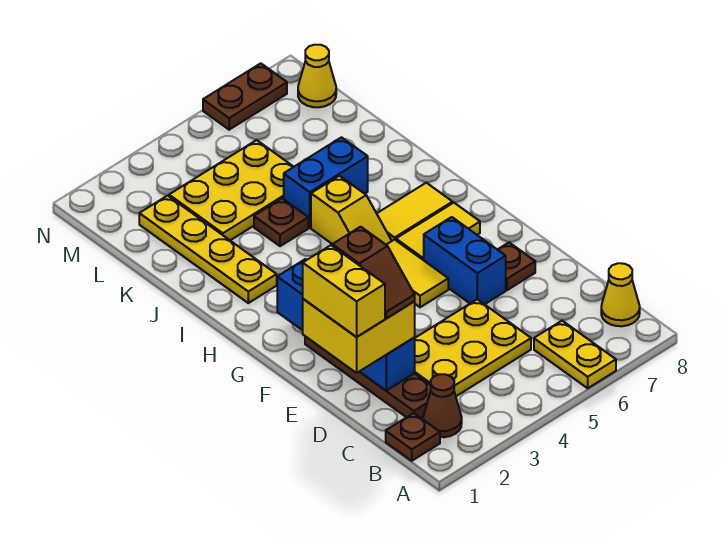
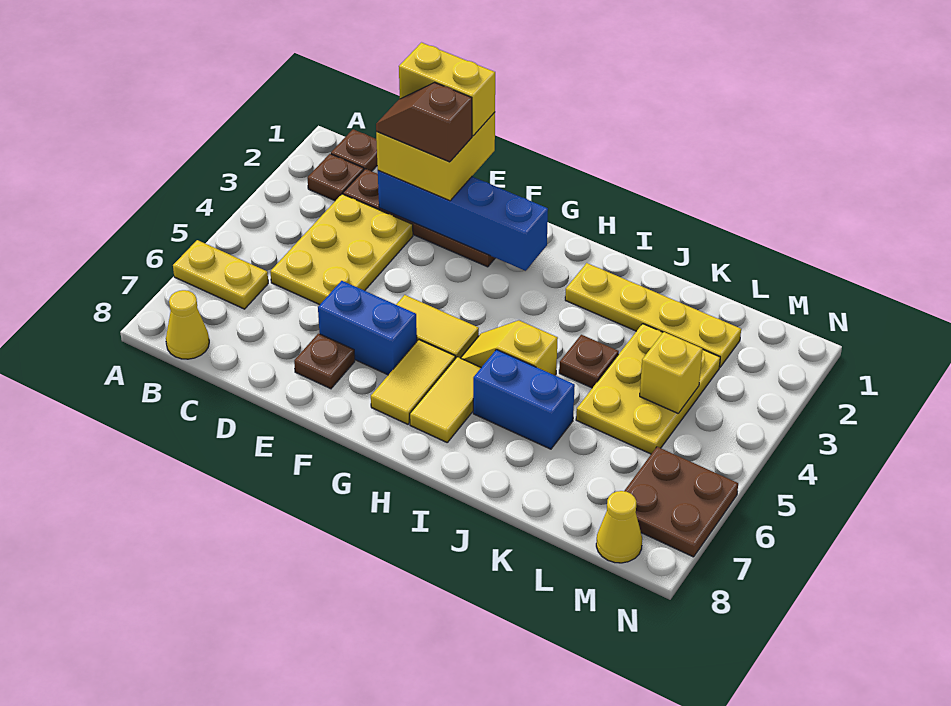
brown 1x1 cone [423,374,462,437] -> brown 1x1 plate [307,154,364,201]
blue 1x2 brick [284,137,368,228] -> blue 1x2 brick turned to [473,350,575,449]
none -> yellow 1x1 brick [640,332,702,413]
brown 1x2 plate [203,63,287,130] -> brown 2x2 plate [625,447,738,557]

